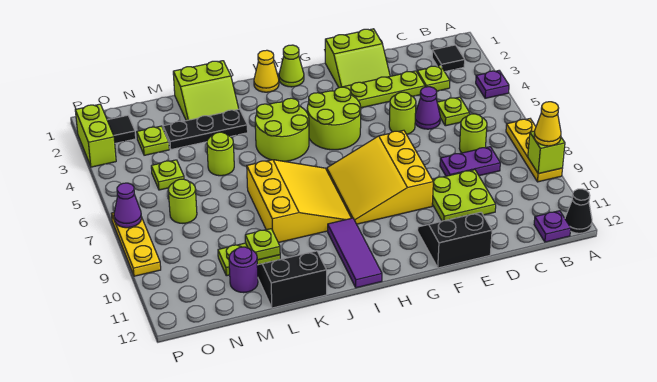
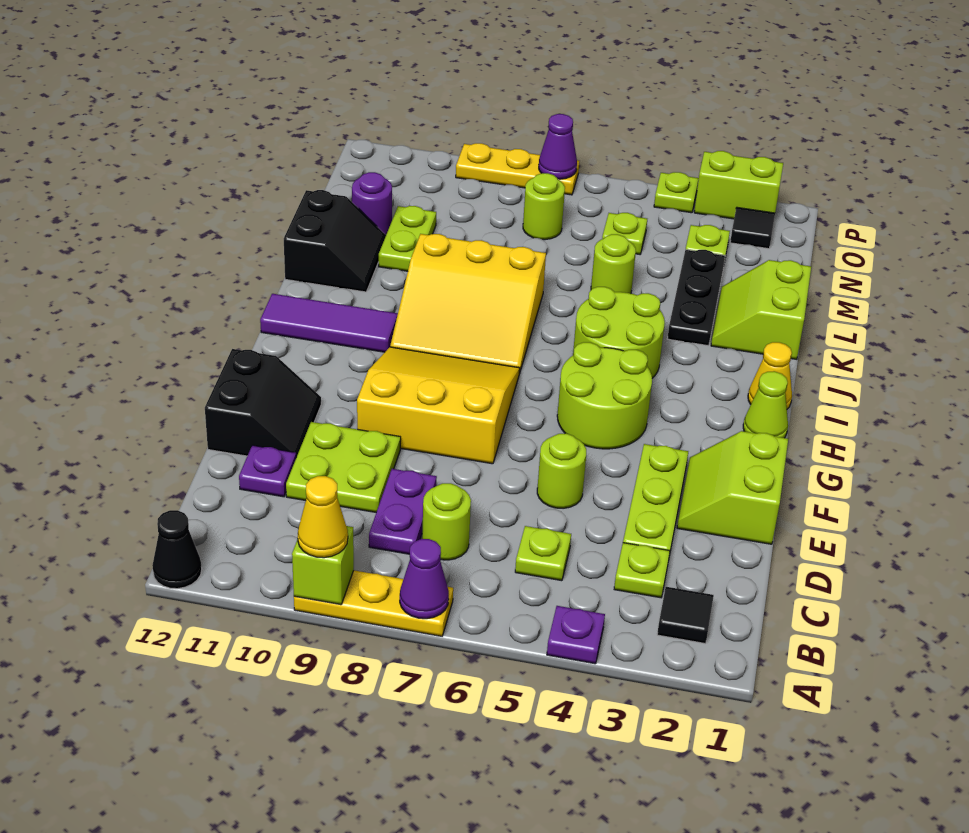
purple 1x1 plate [534,211,571,242] -> purple 1x1 plate moved to [239,445,296,497]
purple 1x1 cone [415,87,440,129] -> purple 1x1 cone moved to [400,539,449,619]
lime 1x1 plate [245,229,280,260] -> lime 1x1 plate moved to [654,172,699,213]

